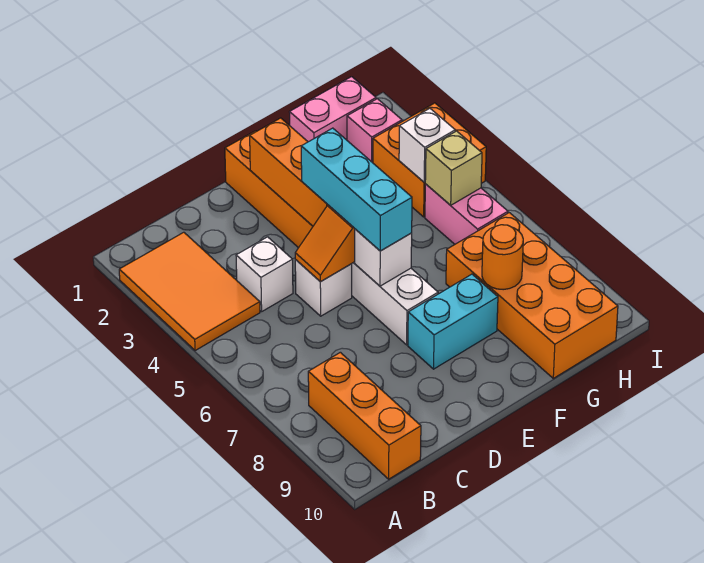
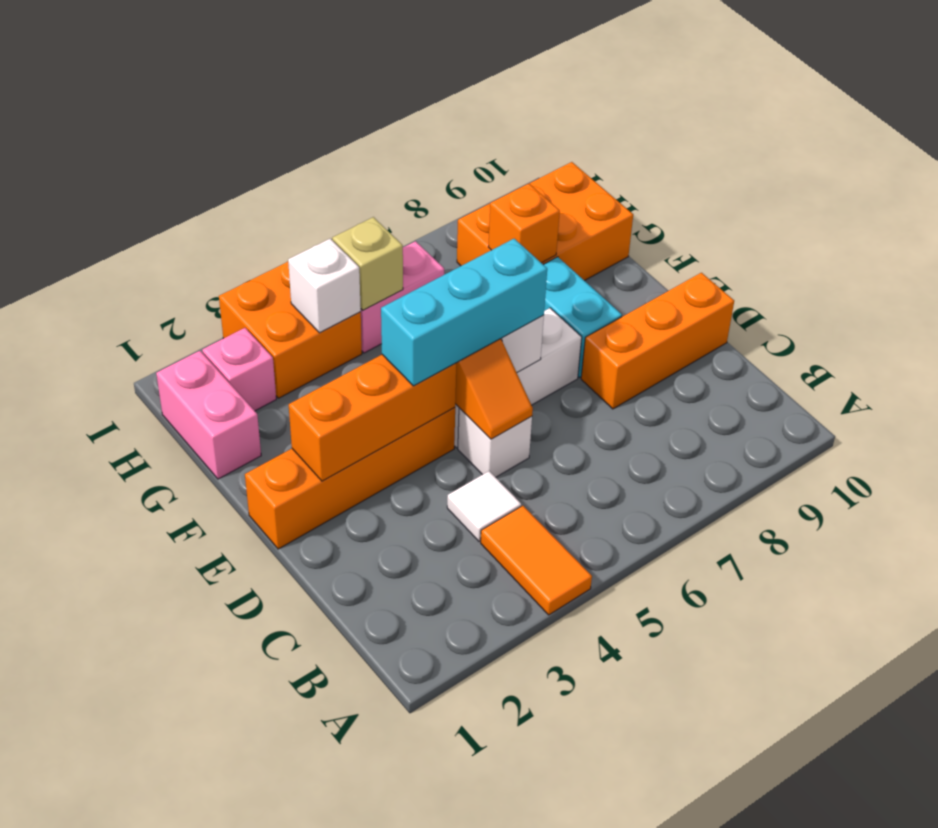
orange 2x3 tile [119,232,260,351] -> orange 1x2 tile [481,506,592,615]
orange 1x3 brick [308,352,421,479] -> orange 1x3 brick moved to [581,273,734,409]
white 1x1 brick [236,237,293,311] -> white 1x1 tile [447,471,521,541]
orange 2x4 brick [446,213,618,378] -> orange 2x3 brick [457,162,633,281]
orange 1x1 round brick [482,225,523,290] -> orange 1x1 brick [488,184,560,263]

